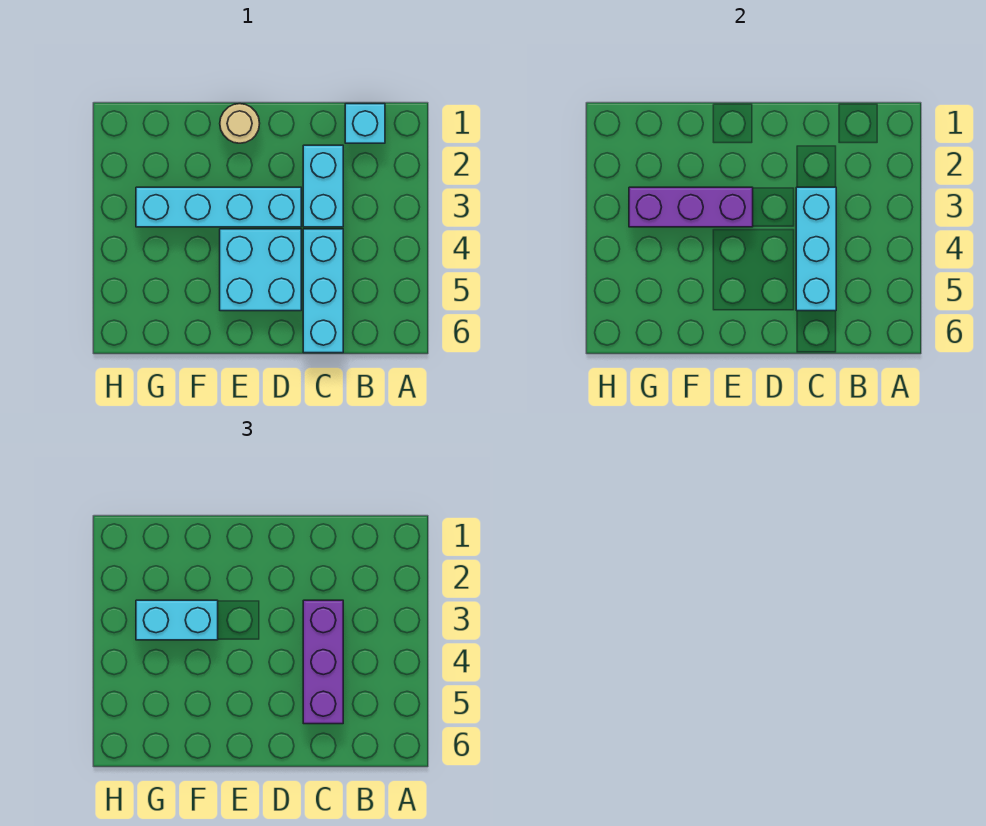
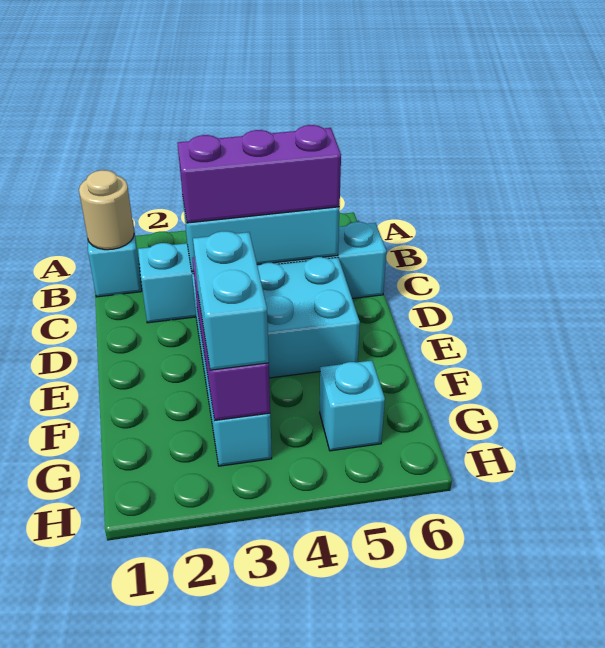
tan 1x1 round brick [220,104,260,143] -> tan 1x1 round brick moved to [79,170,134,250]
none -> cyan 1x1 brick [320,361,385,451]

